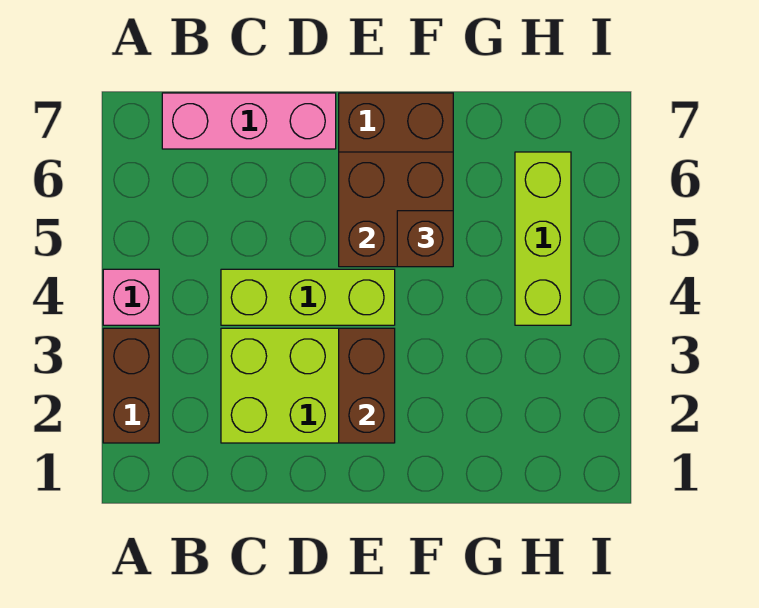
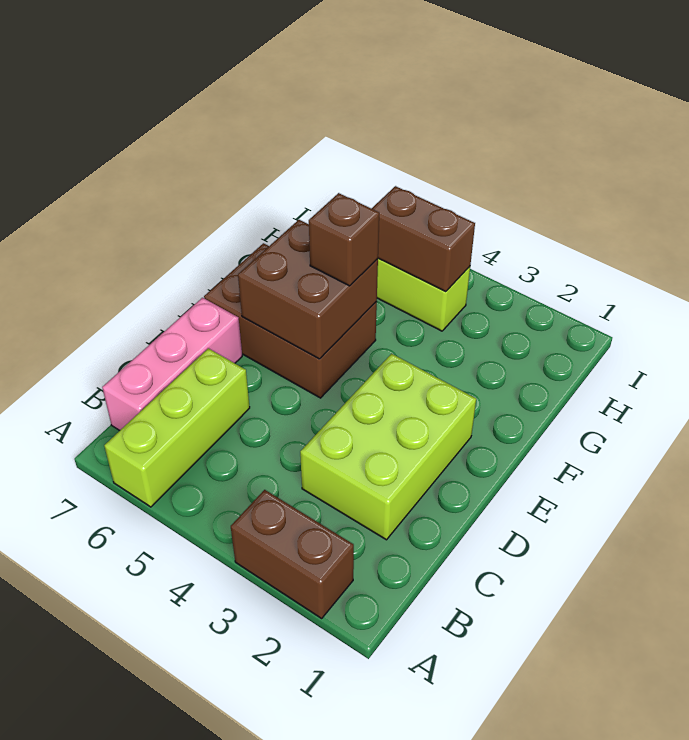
pink 1x1 brick [103,269,159,325] -> none
lime 1x3 brick [221,269,395,325] -> lime 1x3 brick moved to [104,348,250,507]
brown 1x2 brick [339,328,395,443] -> brown 1x2 brick moved to [371,186,475,292]

